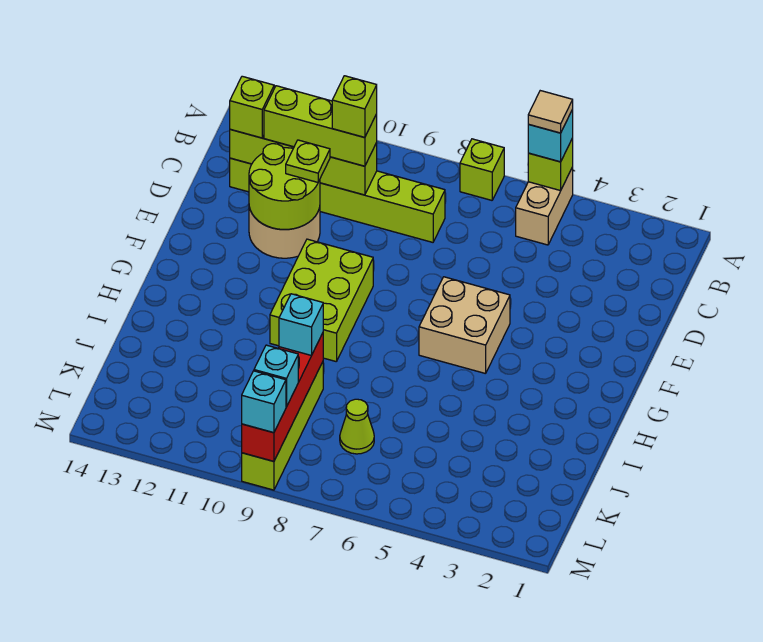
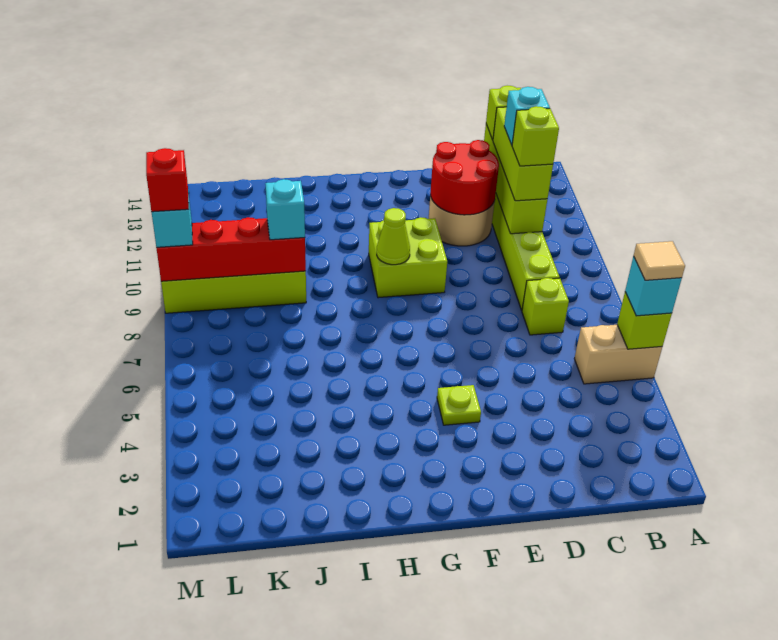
lime 1x1 brick [460,139,504,200] -> lime 1x1 brick moved to [522,278,569,335]
lime 2x2 round brick [249,144,320,230] -> red 2x2 round brick [430,140,499,215]
lime 1x1 plate [286,140,330,182] -> lime 1x1 plate moved to [437,385,481,425]
tan 2x2 brick [419,277,510,374] -> none
lime 2x3 brick [270,239,373,362] -> lime 2x2 brick [369,217,447,298]
lime 1x1 cone [340,399,374,454] -> lime 1x1 cone moved to [377,208,410,265]
cyan 1x1 brick [254,345,298,407] -> cyan 1x1 brick moved to [504,87,550,145]
none -> red 1x1 brick [146,148,189,212]

